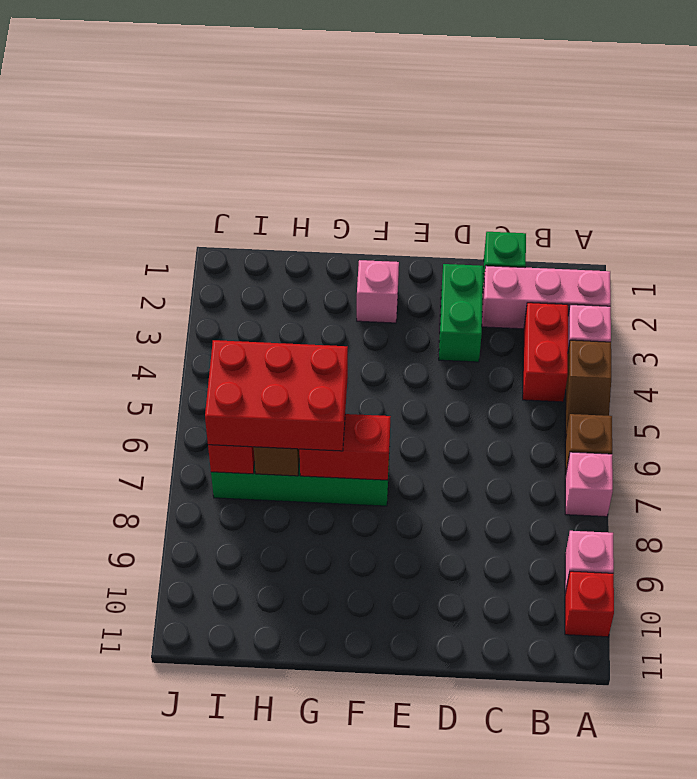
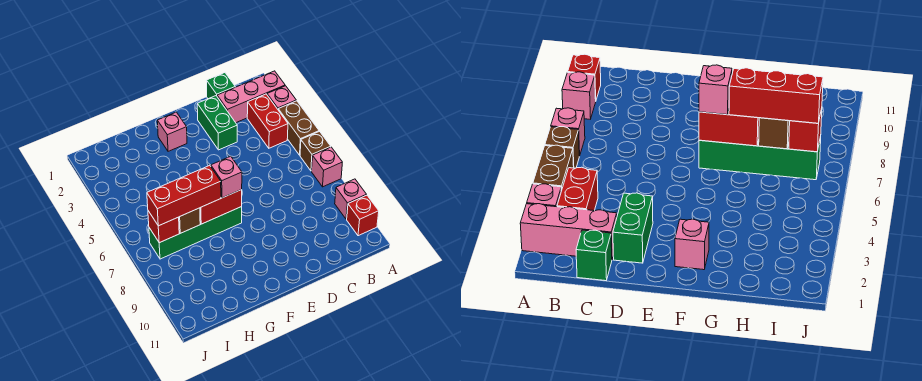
brown 1x2 slope [565,340,611,438] -> brown 1x2 brick [278,101,319,155]
none -> pink 1x1 brick [211,156,242,198]
red 2x3 brick [205,340,348,451] -> red 1x3 brick [147,165,221,226]

